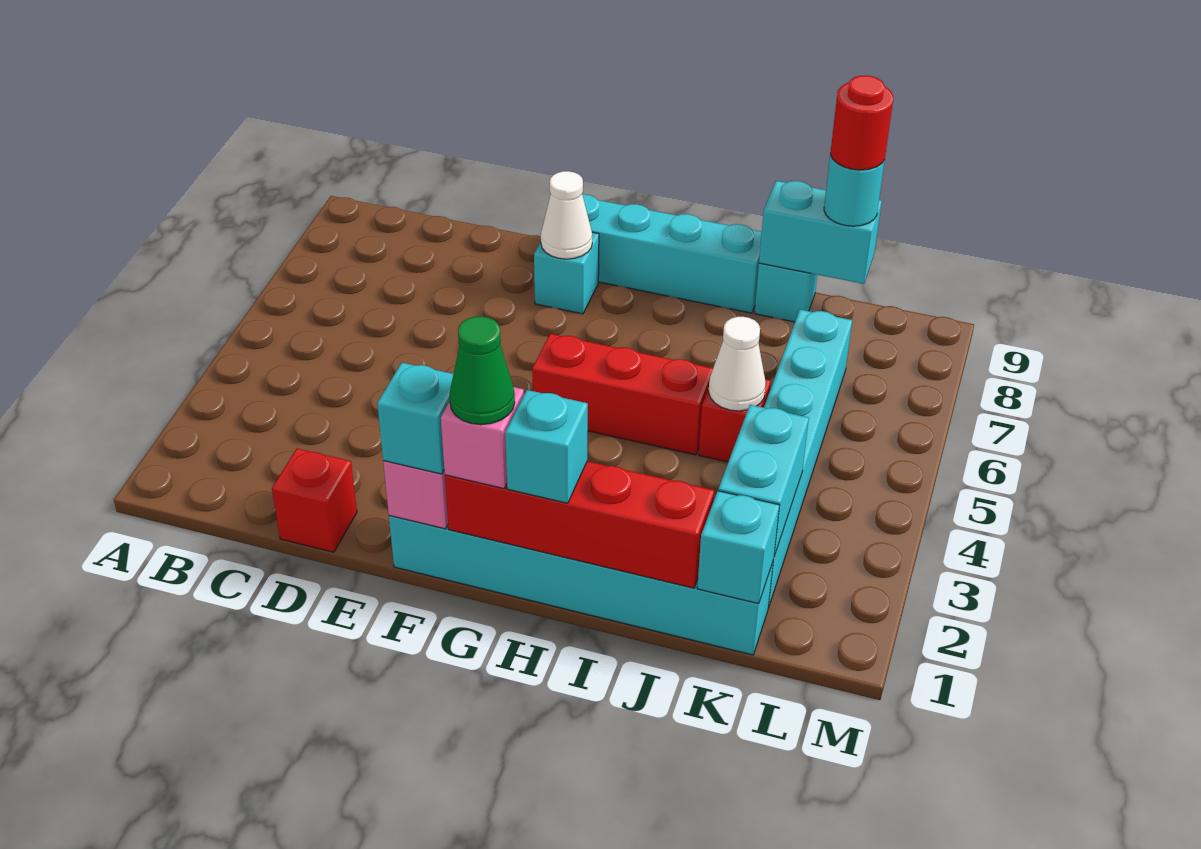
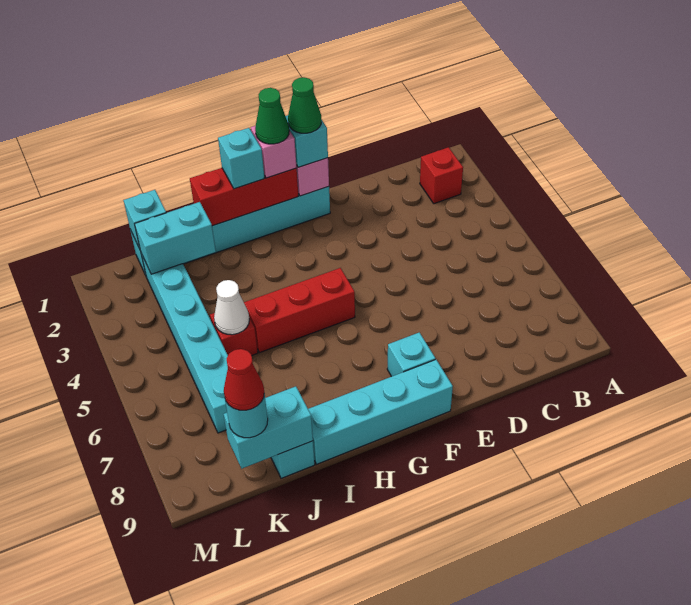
red 1x1 brick [272,449,357,552] -> red 1x1 brick moved to [420,147,463,204]
none -> green 1x1 cone [288,77,321,133]
white 1x1 cone [541,171,592,259] -> none
red 1x4 brick [445,461,714,588] -> red 1x3 brick [190,168,298,226]
cyan 1x2 brick [718,405,809,556] -> cyan 1x2 brick turned to [135,202,216,274]
red 1x1 round brick [830,76,893,170] -> red 1x1 cone [224,349,264,410]

